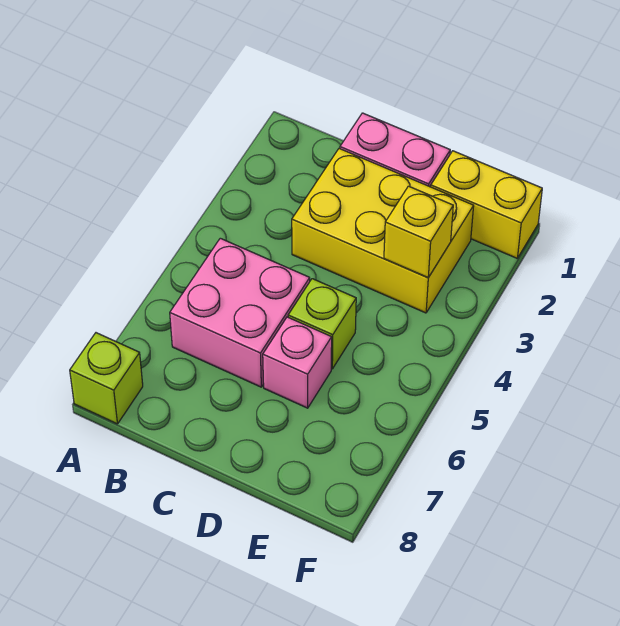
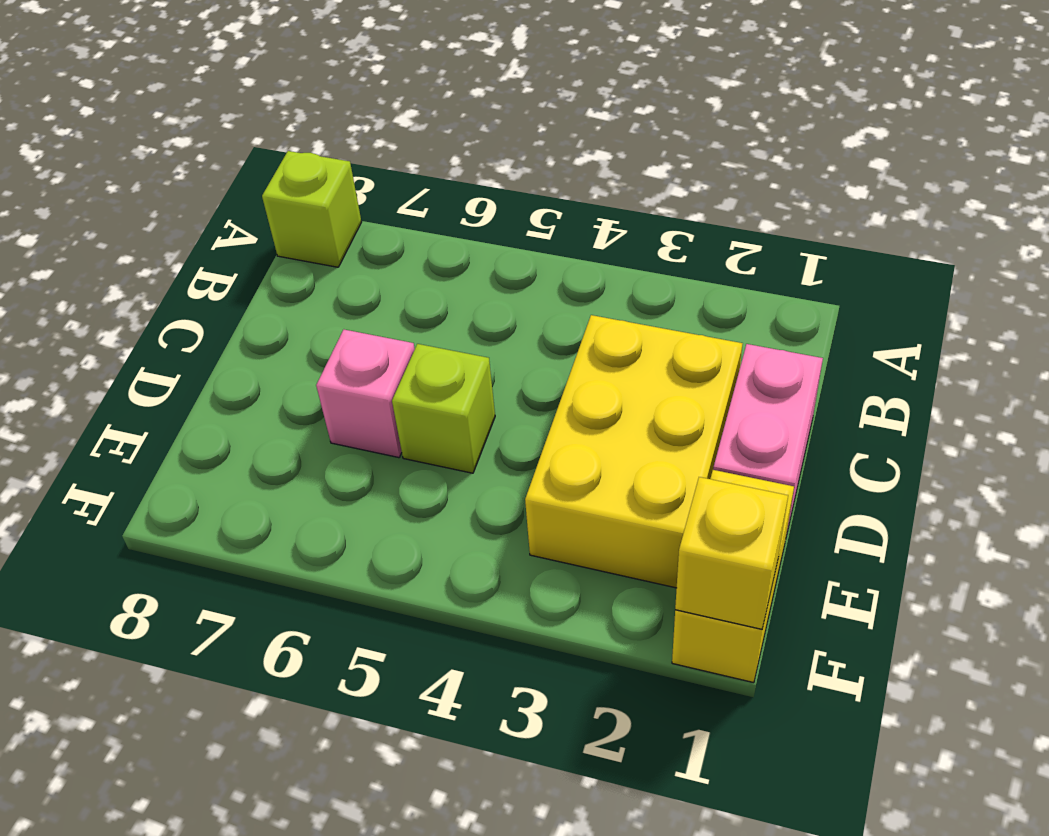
pink 2x2 brick [170,238,310,387] -> none
yellow 1x1 brick [384,186,453,278] -> yellow 1x1 brick moved to [675,477,788,629]

